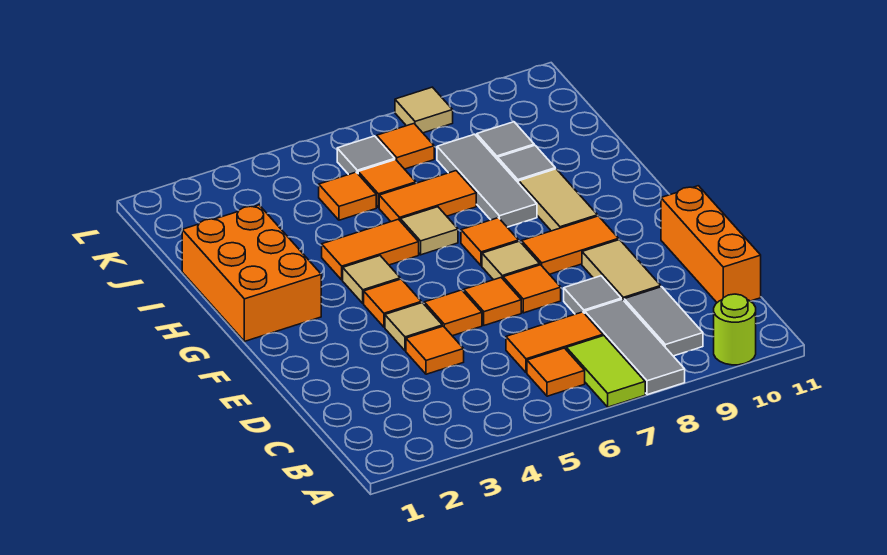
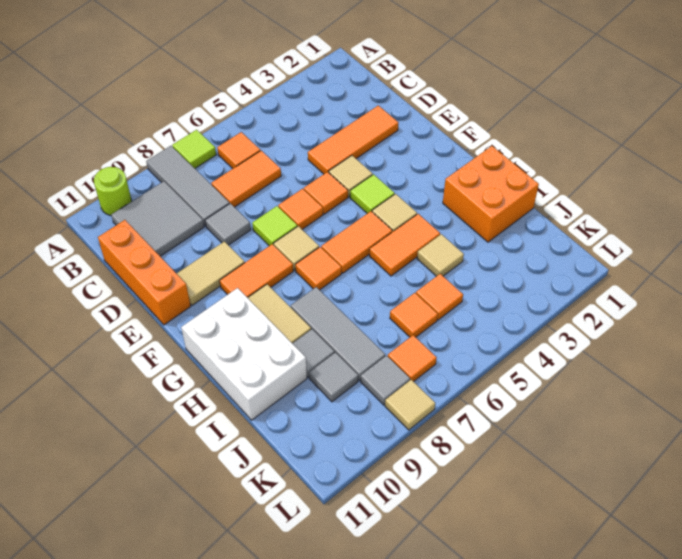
lime 1x2 tile [566,336,645,407] -> lime 1x1 tile [172,130,216,168]
grey 1x2 tile [624,287,703,356] -> grey 2x2 tile [111,181,204,256]
orange 1x1 tile [406,326,464,374] -> orange 1x3 tile [308,105,398,174]
tan 1x2 tile [582,240,661,301] -> tan 1x2 tile turned to [177,241,245,305]
orange 1x1 tile [503,265,561,313] -> lime 1x1 tile [252,206,297,246]
orange 1x1 tile [364,279,421,327] -> lime 1x1 tile [350,174,395,213]
orange 2x3 brick [182,205,321,341] -> orange 2x2 brick [443,146,539,242]
none -> white 2x3 brick [181,288,307,420]
tan 1x1 tile [400,207,458,255] -> tan 1x1 tile moved to [417,234,464,276]
orange 1x2 tile [379,171,476,222] -> orange 1x2 tile moved to [321,211,392,273]
grey 1x1 tile [337,136,395,175] -> grey 1x1 tile moved to [361,356,410,405]

